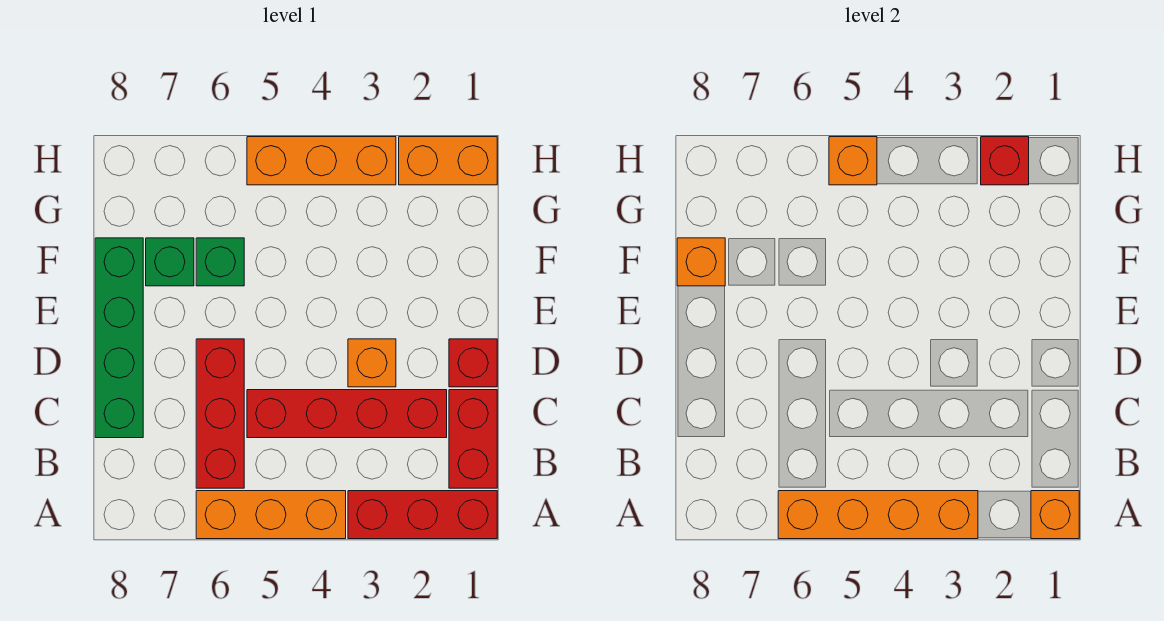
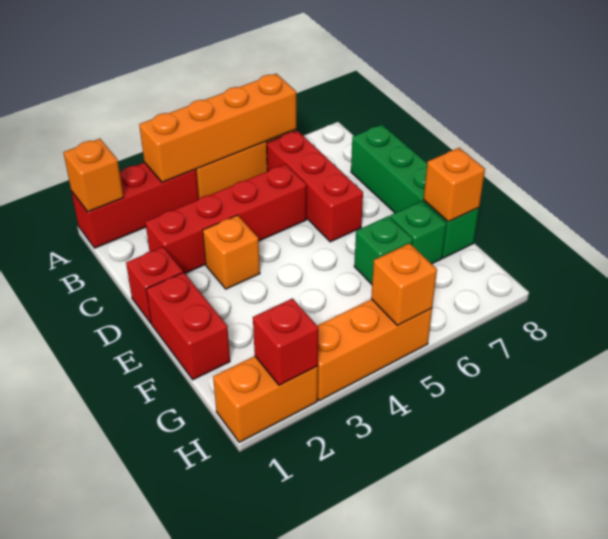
red 1x2 brick [449,390,497,488] -> red 1x2 brick moved to [146,272,230,380]

